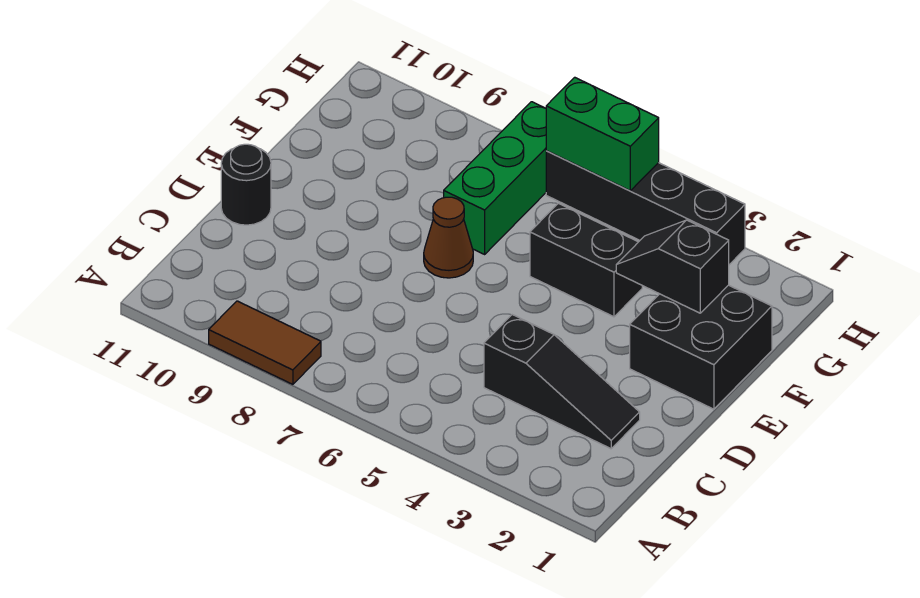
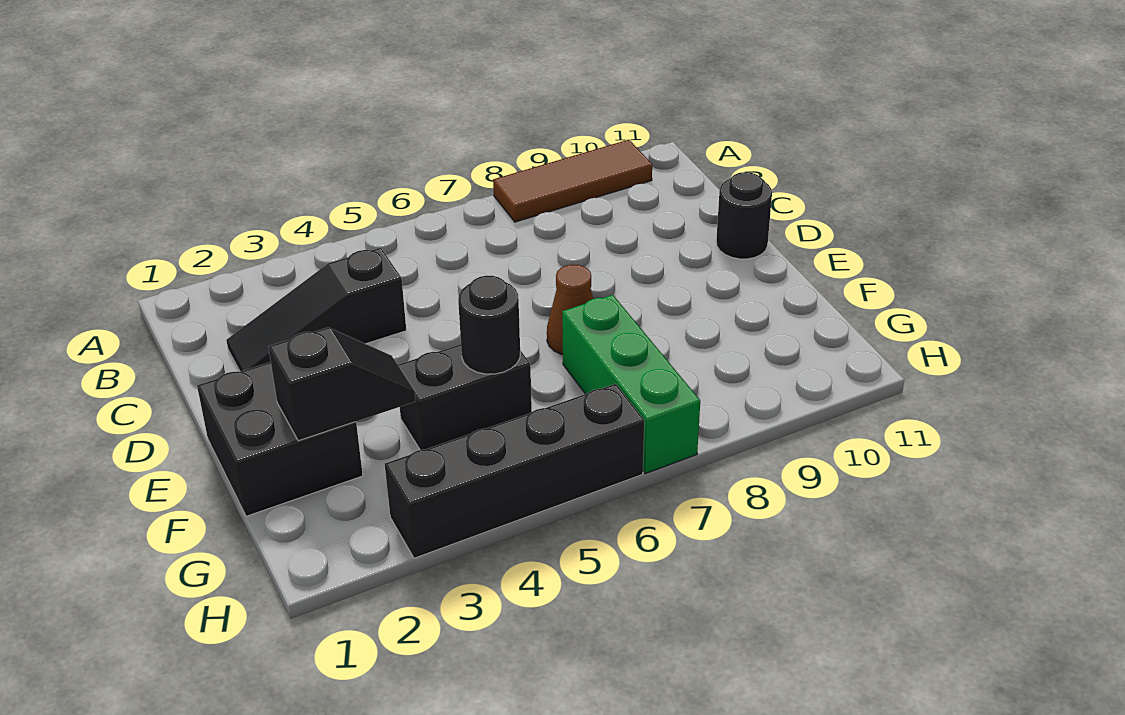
brown 1x2 tile [209,301,321,384] -> brown 1x3 tile [493,140,652,222]
none -> black 1x1 round brick [458,276,520,374]
green 1x2 brick [546,77,659,191] -> none

